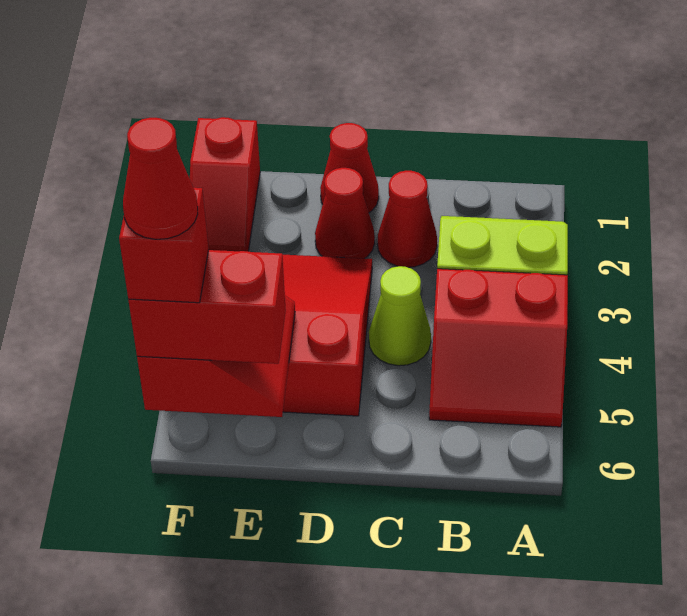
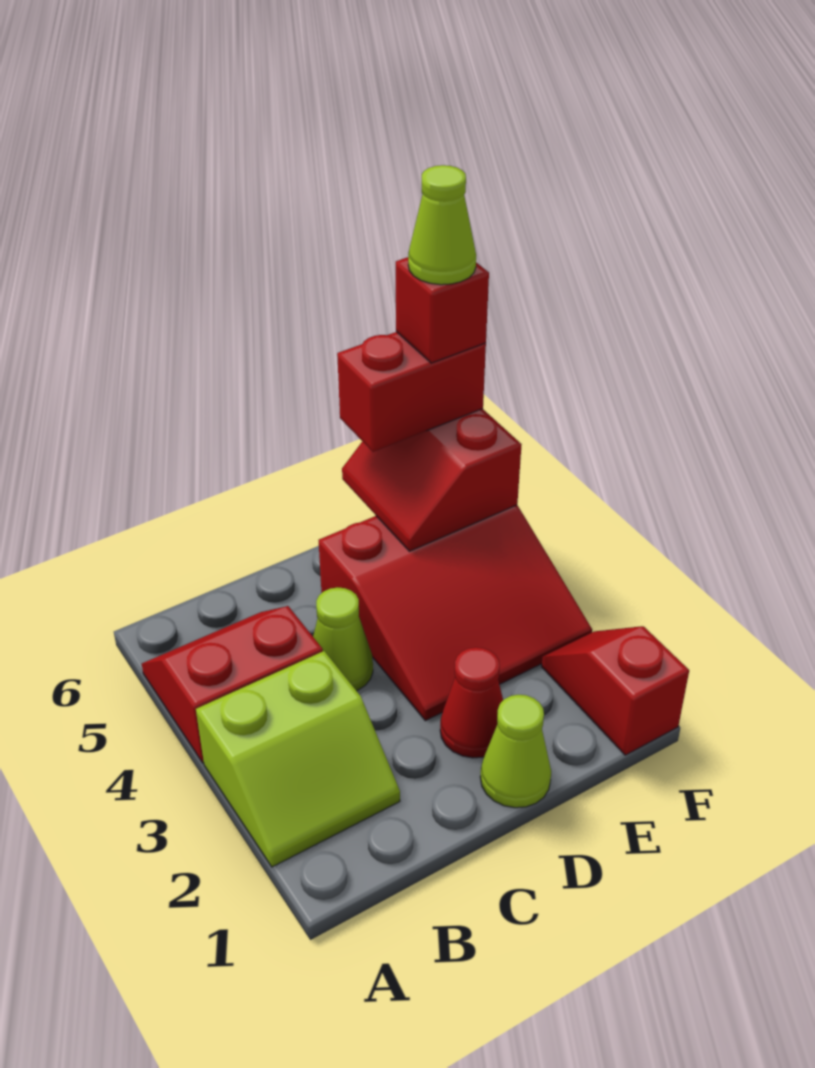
red 1x1 cone [378,171,437,267] -> none
red 1x1 cone [320,123,379,212] -> lime 1x1 cone [480,695,551,808]
red 1x1 cone [123,118,198,239] -> lime 1x1 cone [408,165,476,285]

